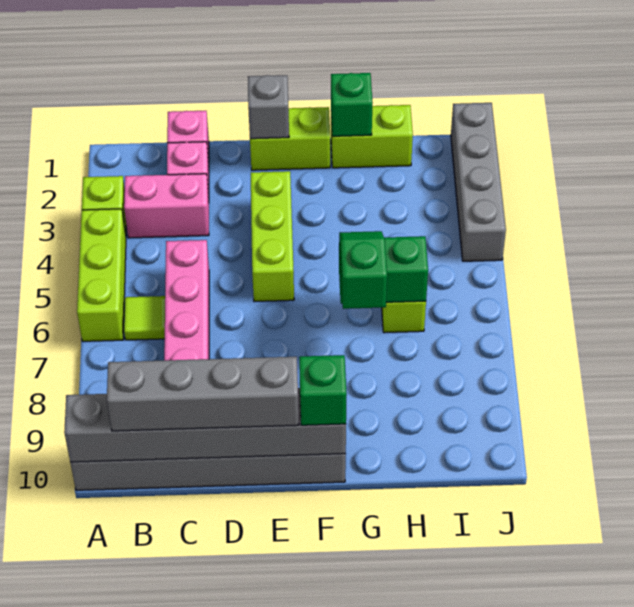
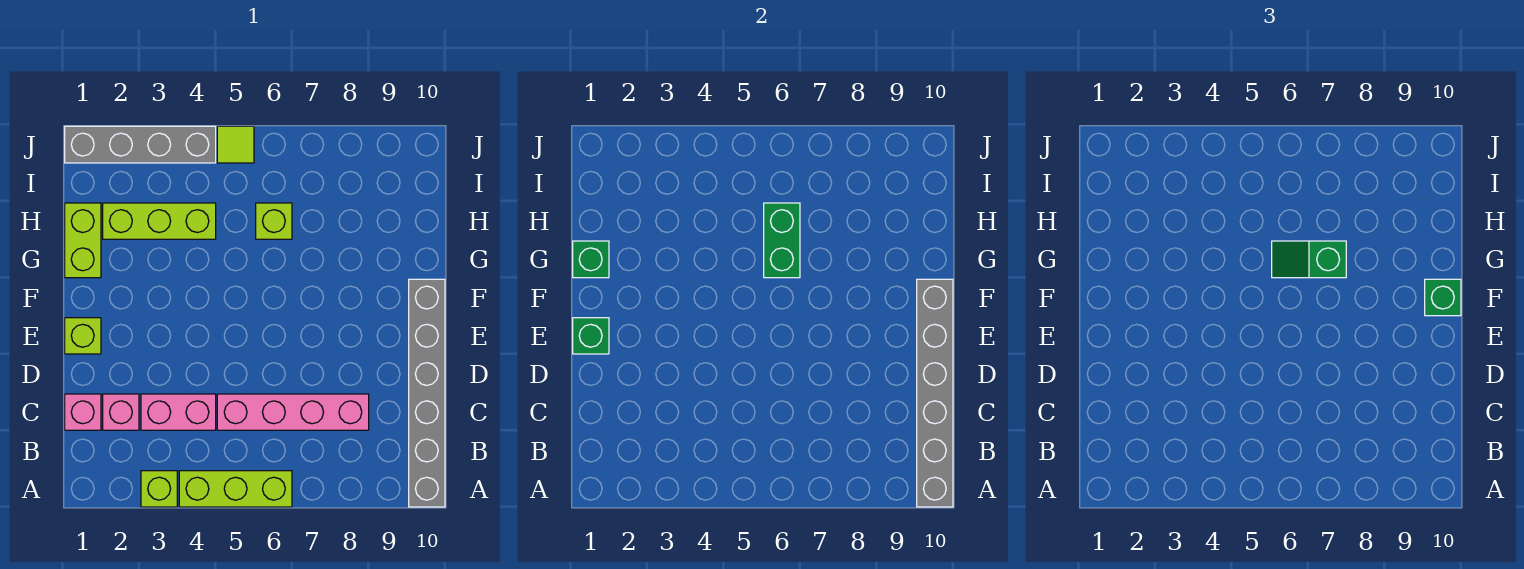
pink 1x2 brick [124,174,209,238] -> pink 1x2 brick turned to [141,394,216,430]
lime 1x1 tile [124,296,165,340] -> lime 1x1 tile moved to [217,126,254,163]
grey 1x4 brick [107,357,299,431] -> none
lime 1x2 brick [250,107,330,170] -> lime 1x1 brick [65,318,101,354]
grey 1x1 brick [248,75,289,139] -> green 1x1 brick [573,318,609,354]
lime 1x3 brick [251,171,294,301] -> lime 1x3 brick moved to [103,203,216,239]

